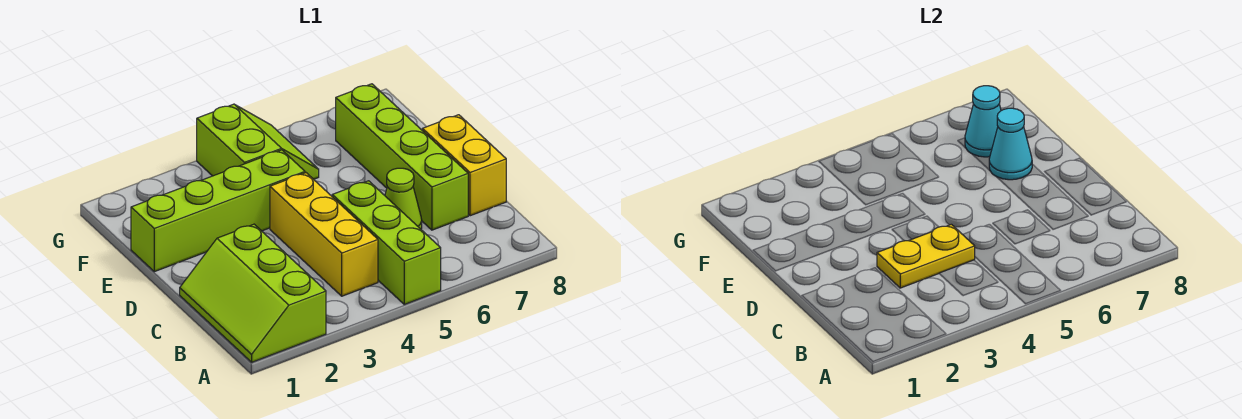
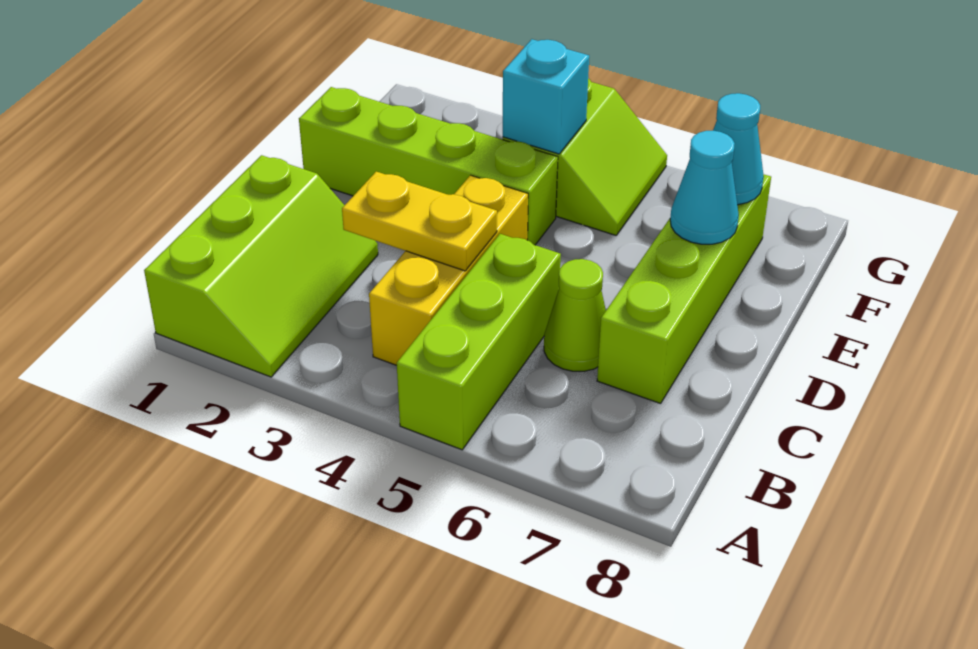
lime 2x3 slope [180,224,326,362] -> lime 2x3 slope turned to [144,155,378,377]
yellow 1x2 brick [422,115,506,216] -> none
none -> cyan 1x1 brick [503,39,589,154]

